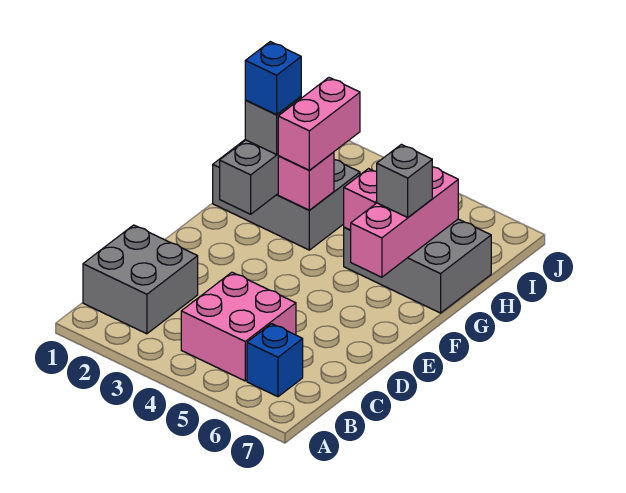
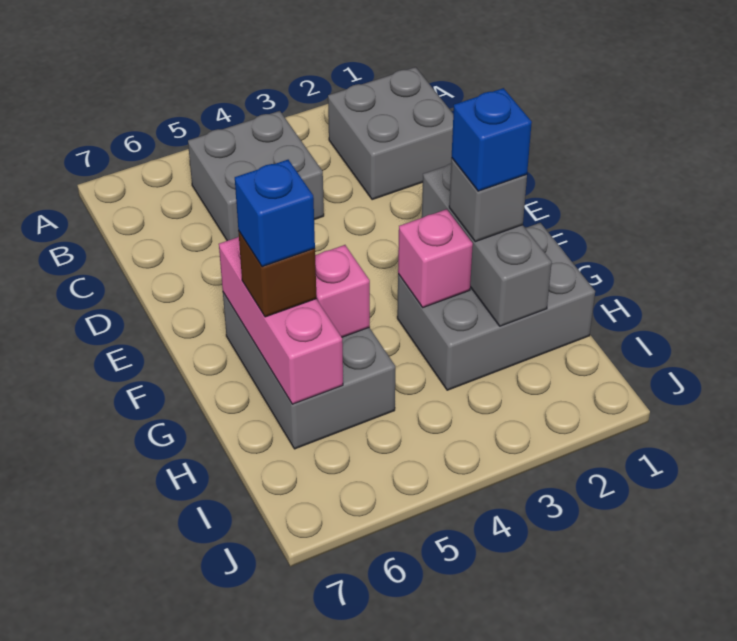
pink 2x2 brick [181,272,296,381] -> grey 2x2 brick [188,111,324,241]
blue 1x1 brick [247,324,303,397] -> blue 1x1 brick moved to [235,160,315,267]
pink 1x2 brick [278,78,360,170] -> none
grey 2x3 brick [344,219,491,313] -> grey 2x3 brick turned to [223,293,396,449]
grey 1x1 brick [377,144,432,217] -> brown 1x1 brick [238,231,316,317]

